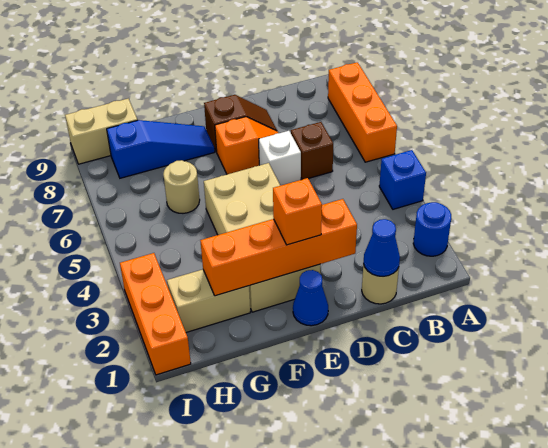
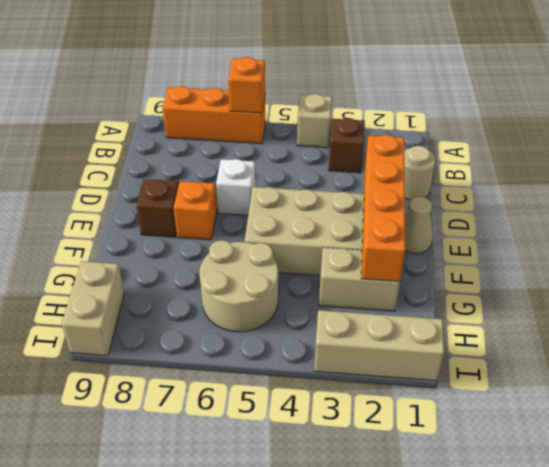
blue 1x1 round brick [413,202,451,256] -> none
blue 1x1 brick [379,150,426,209] -> tan 1x1 brick [297,94,332,148]
blue 1x1 cone [363,219,400,277] -> none
brown 1x1 brick [291,122,333,179] -> brown 1x1 brick moved to [329,118,365,173]
blue 1x1 cone [293,270,328,326] -> tan 1x1 cone [405,197,433,253]
orange 1x1 brick [273,178,322,245] -> orange 1x1 brick moved to [228,57,265,113]
blue 1x3 slope [107,120,215,178] -> none
tan 1x2 brick [167,269,250,332] -> tan 1x2 brick turned to [319,247,400,311]
tan 1x1 round brick [163,160,200,213] -> tan 2x2 round brick [199,240,278,332]
orange 1x3 brick [120,253,191,375] -> tan 1x3 brick [314,310,444,381]

